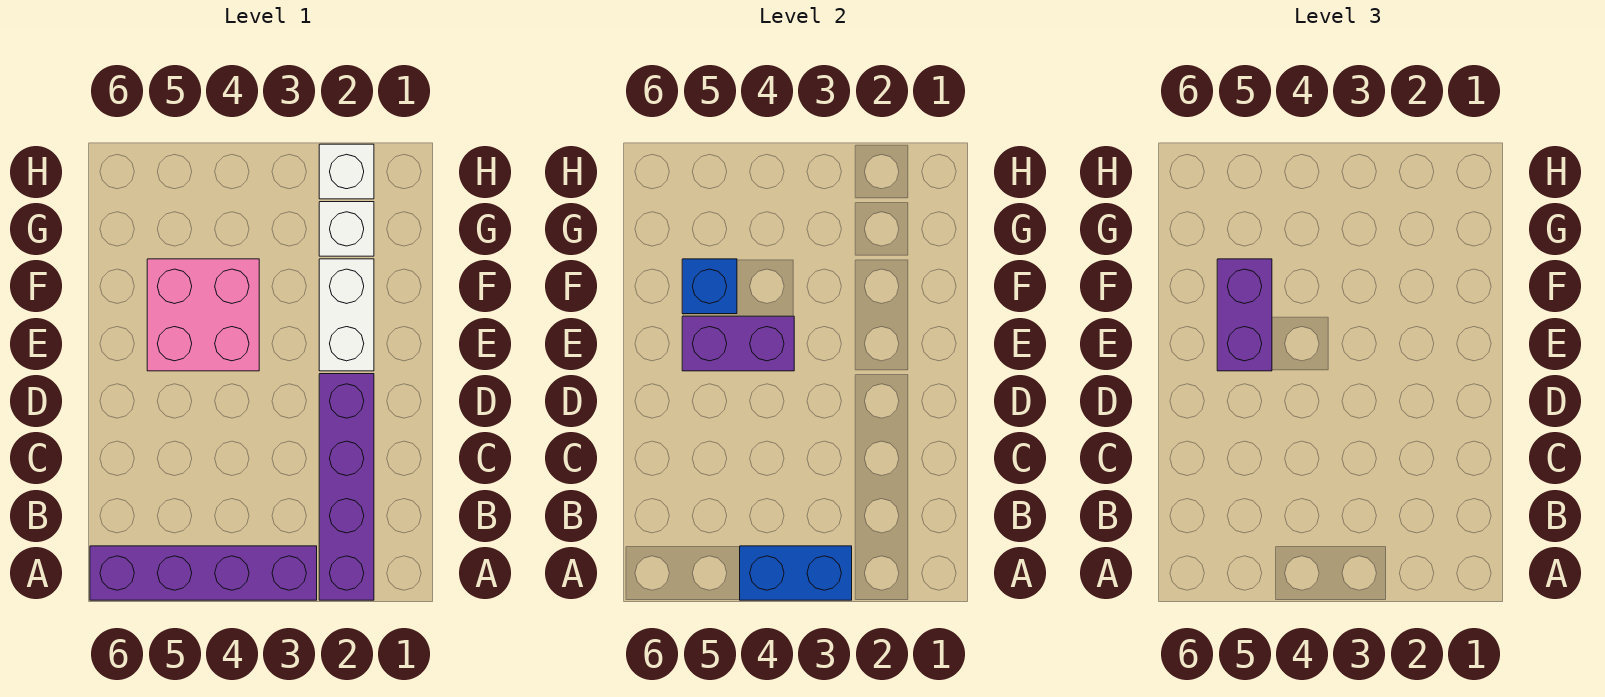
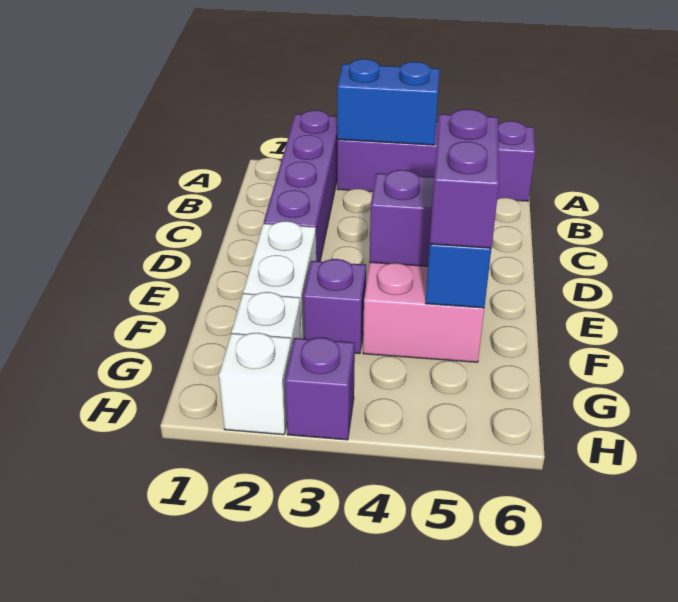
none -> purple 1x1 brick [303,259,366,354]
none -> purple 1x1 brick [285,337,355,440]

